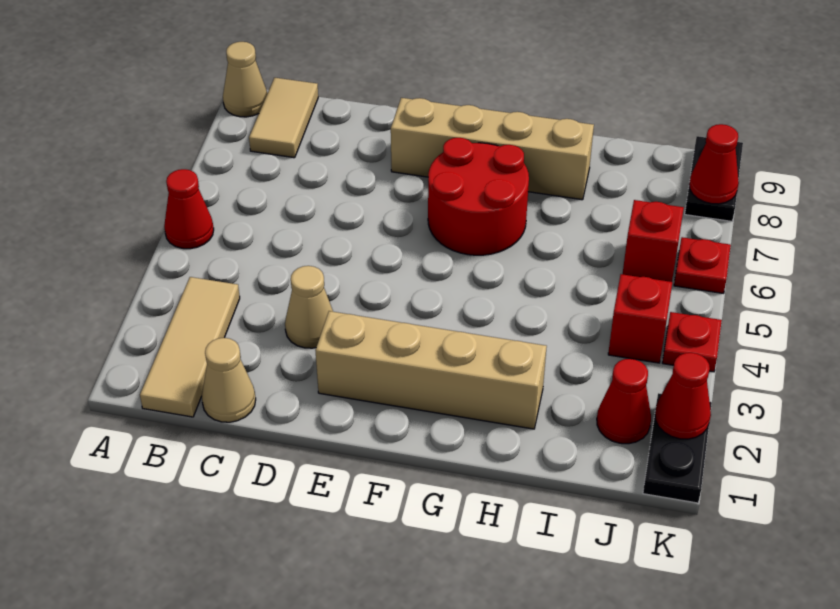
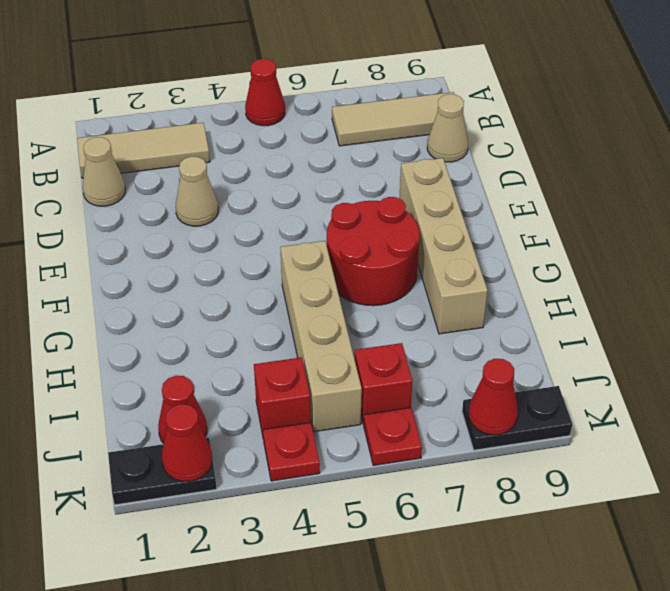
tan 1x1 cone [223,42,268,117] -> tan 1x1 cone moved to [427,94,468,162]
tan 1x2 tile [249,78,318,158] -> tan 1x3 tile [332,92,454,146]
tan 1x4 brick [315,311,547,429] -> tan 1x4 brick moved to [280,241,362,432]

